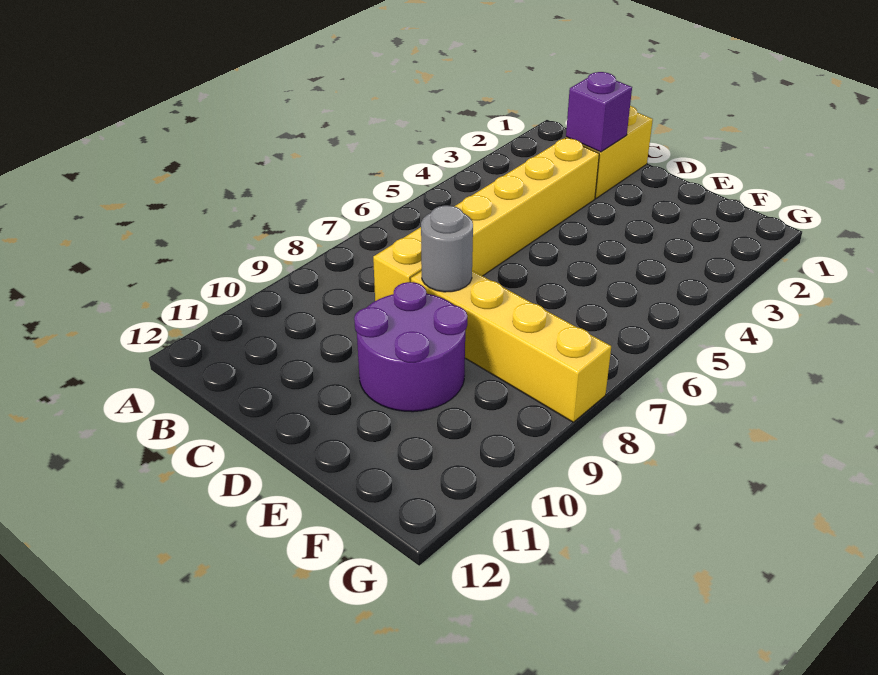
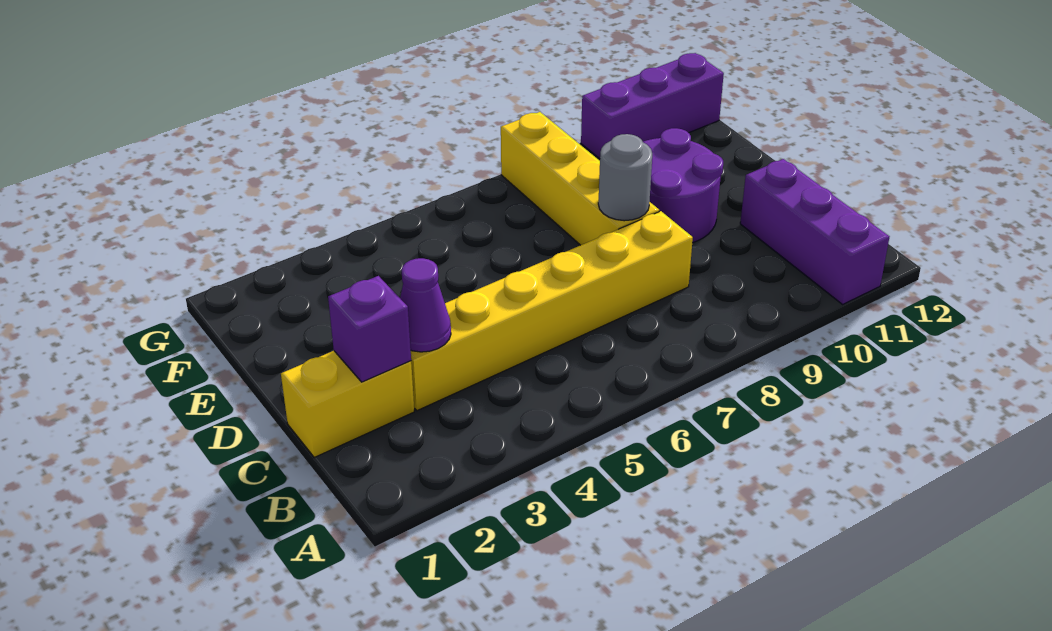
none -> purple 1x3 brick [740,159,889,304]
none -> purple 1x1 cone [400,258,451,352]
none -> purple 1x3 brick [581,53,724,159]

